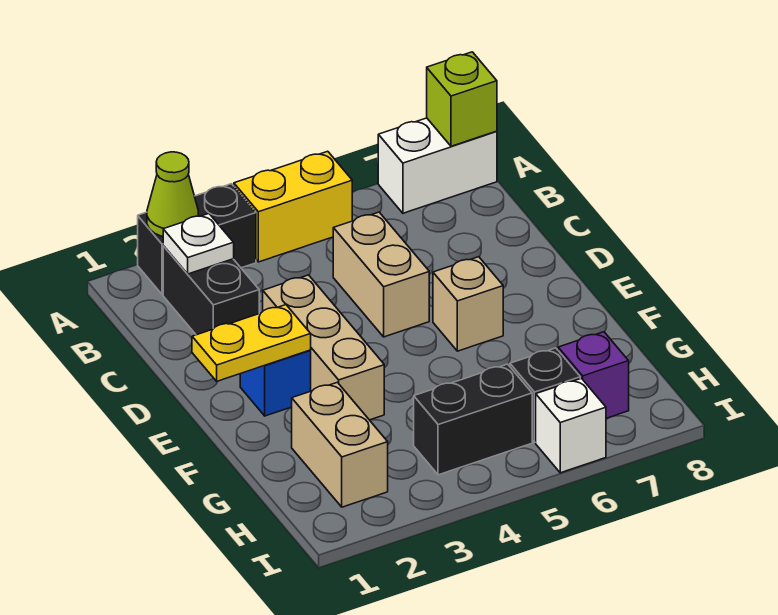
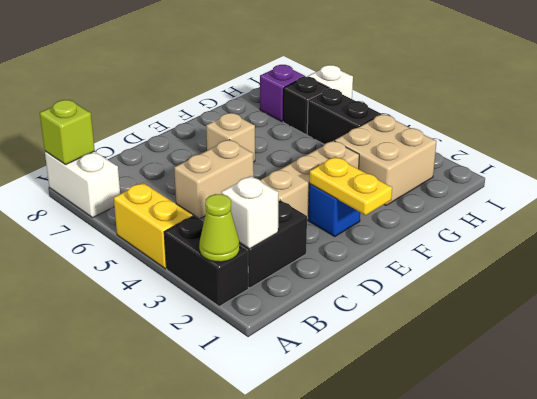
white 1x1 plate [163,214,234,274] -> white 1x1 brick [221,176,278,249]
tan 1x2 brick [292,382,388,507] -> tan 2x2 brick [335,114,437,205]

